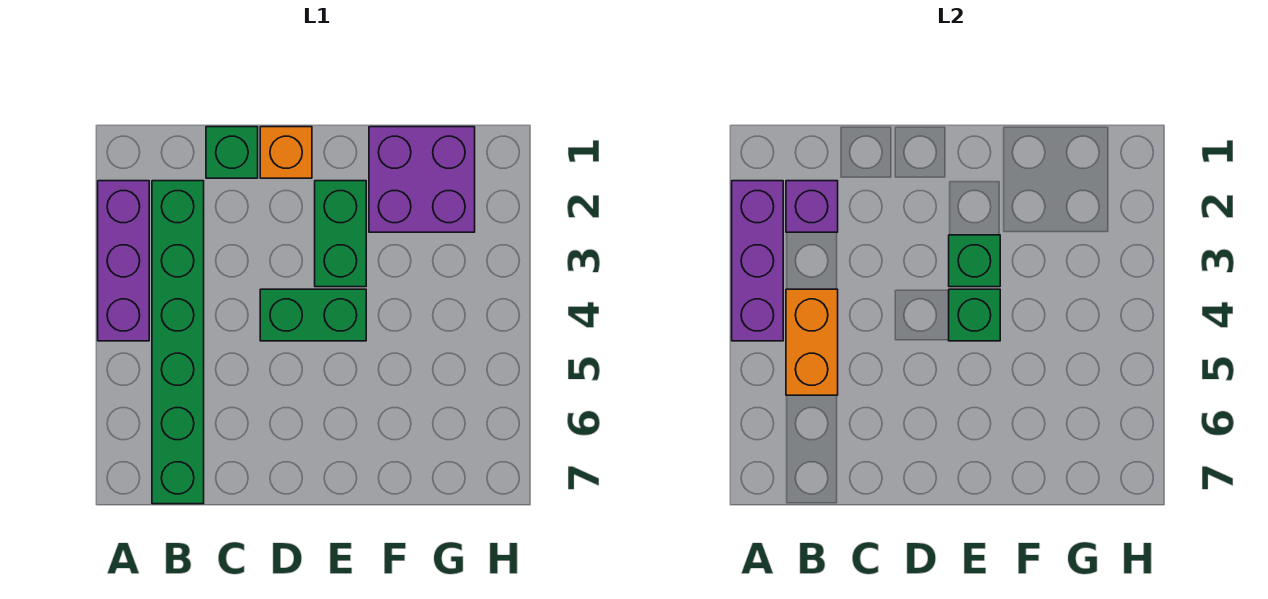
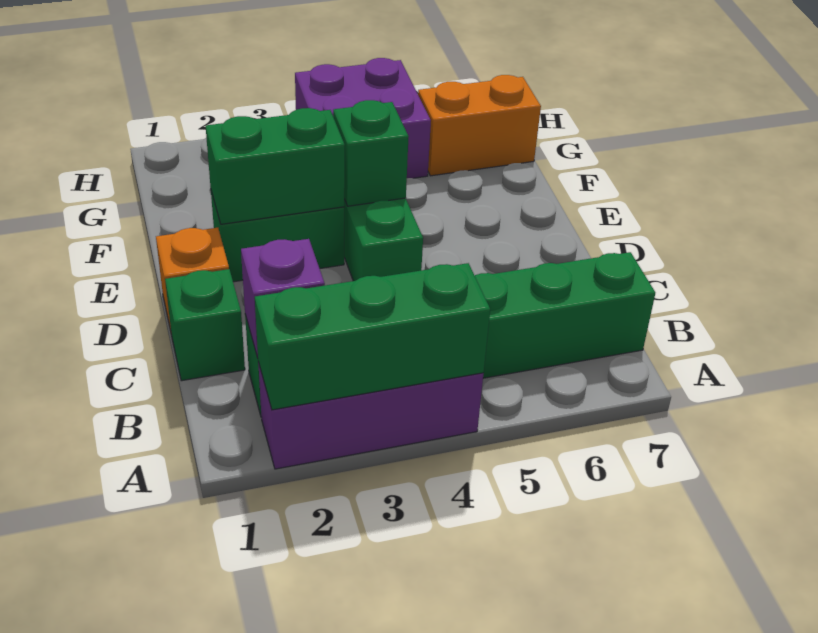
purple 1x3 brick [732,181,783,341] -> green 1x3 brick [255,263,490,410]
orange 1x2 brick [786,289,838,395] -> orange 1x2 brick moved to [418,75,541,176]
green 1x1 brick [949,235,1000,287] -> green 1x2 brick [206,108,345,224]
purple 2x2 brick [369,127,475,232] -> purple 2x2 brick moved to [295,58,431,178]

